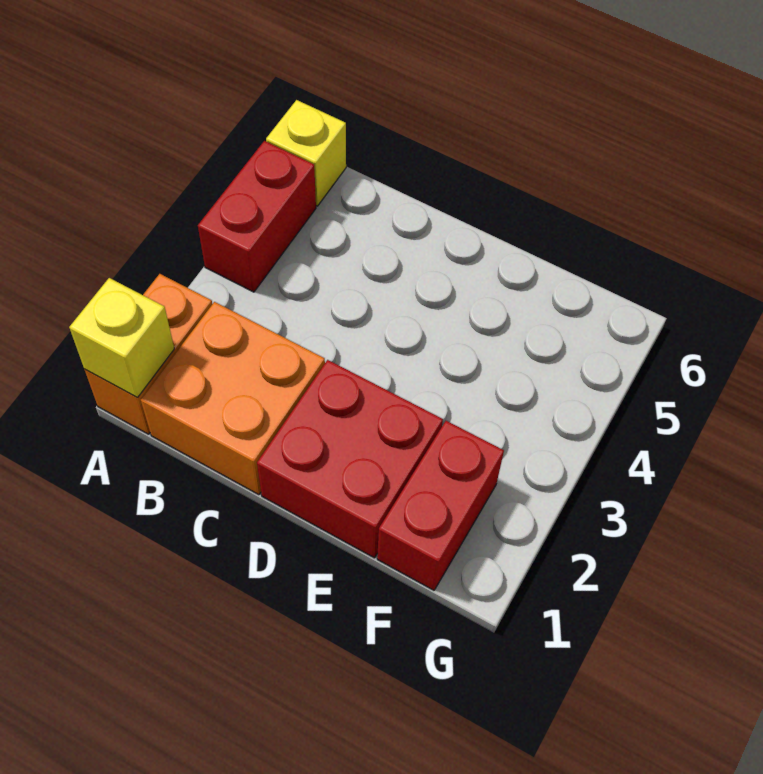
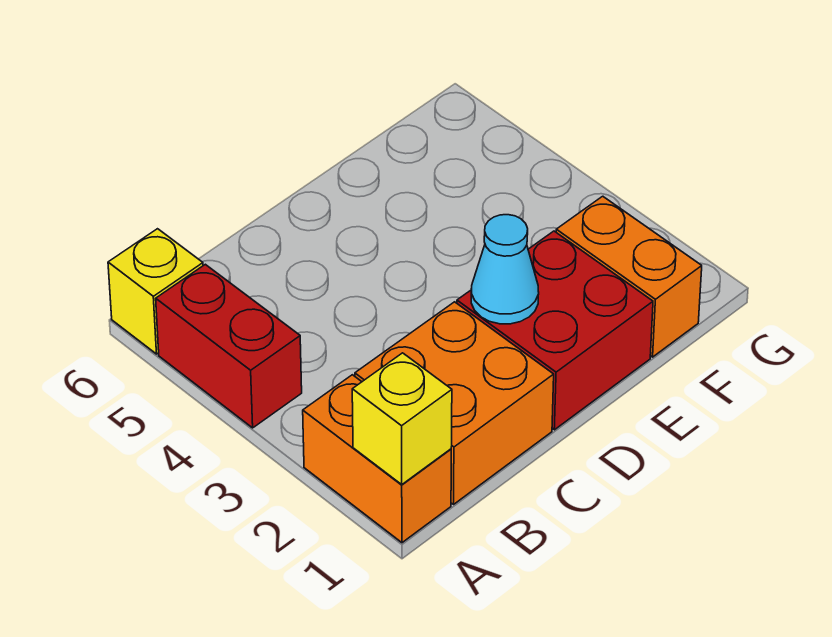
none -> cyan 1x1 cone [471,215,539,324]
red 1x2 brick [377,421,504,590] -> orange 1x2 brick [556,196,702,357]

